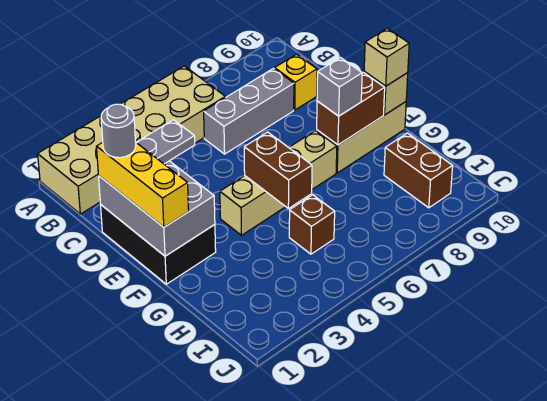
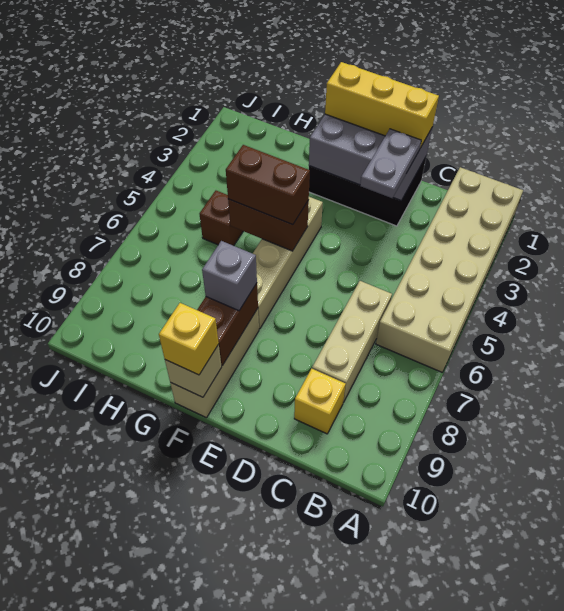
grey 1x3 brick [204,68,294,154] -> tan 1x3 brick [312,281,392,402]
grey 1x1 round brick [101,104,136,158] -> none
tan 1x1 brick [364,28,409,86] -> yellow 1x1 brick [159,303,219,375]
brown 1x2 brick [384,133,453,208] -> brown 1x2 brick moved to [226,145,310,225]

